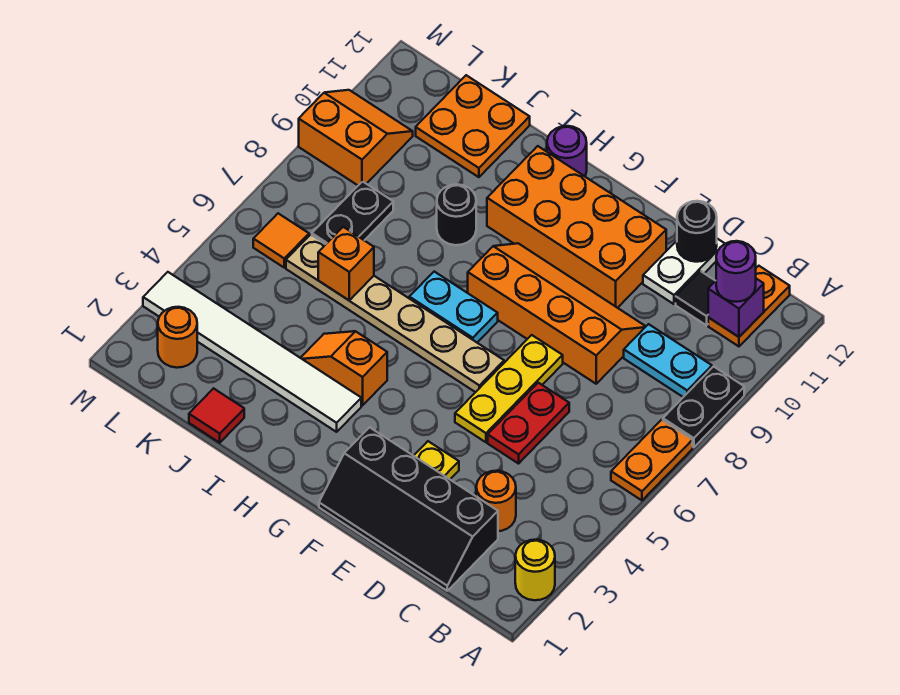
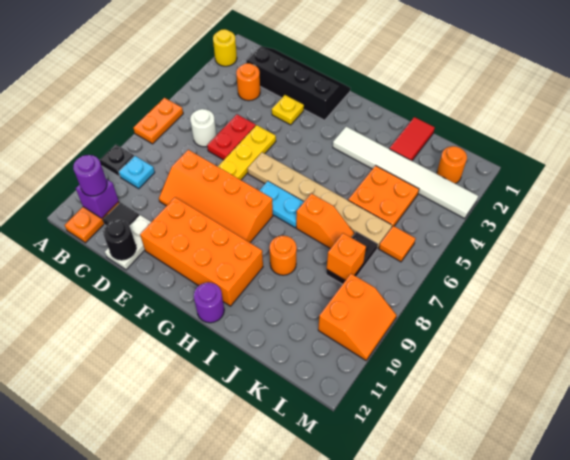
black 1x2 plate [663,367,744,447] -> black 1x1 plate [100,144,134,177]
cyan 1x2 plate [624,324,712,397] -> cyan 1x1 plate [119,156,155,189]
none -> white 1x1 round brick [190,109,216,147]
orange 1x2 slope [301,331,387,405] -> orange 1x2 slope moved to [296,194,354,249]
black 1x1 round brick [437,184,476,245] -> orange 1x1 round brick [269,236,297,275]
red 1x1 tile [189,388,244,443] -> red 1x2 tile [389,117,435,161]
orange 1x1 brick [318,227,374,301] -> orange 1x1 brick moved to [327,233,366,280]
orange 2x2 plate [416,75,530,177] -> orange 2x2 plate moved to [348,166,419,227]
orange 2x2 slope [299,90,413,185] -> orange 2x2 slope turned to [318,274,397,360]

